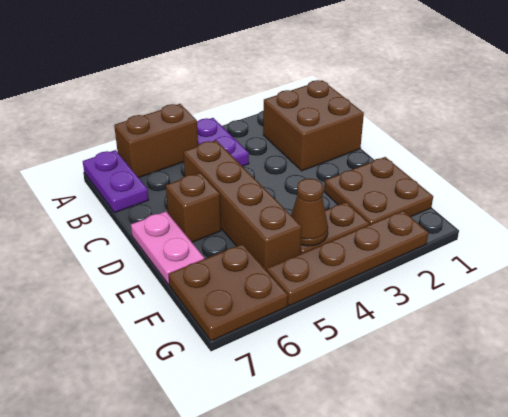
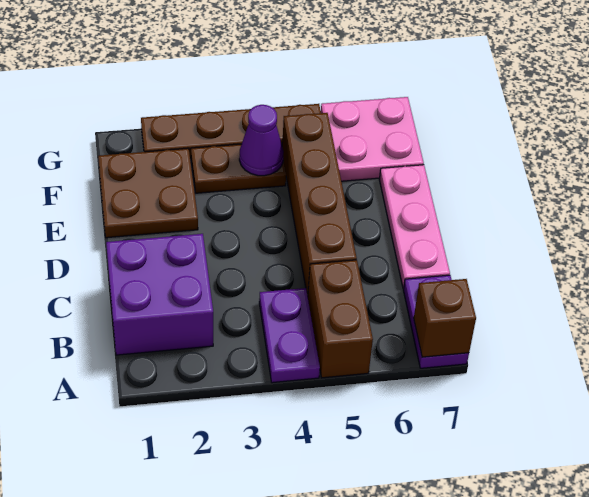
brown 1x2 brick [114,104,198,178] -> brown 1x2 brick turned to [308,260,373,378]
brown 2x2 brick [263,80,364,171] -> purple 2x2 brick [106,234,213,355]
brown 1x1 brick [166,173,221,242] -> brown 1x1 brick moved to [414,279,476,357]
pink 1x2 plate [131,211,204,285] -> pink 1x3 plate [379,165,450,289]
brown 1x1 cone [291,178,328,246] -> purple 1x1 cone [239,105,284,176]
brown 2x2 plate [168,244,288,341] -> pink 2x2 plate [321,97,424,181]

